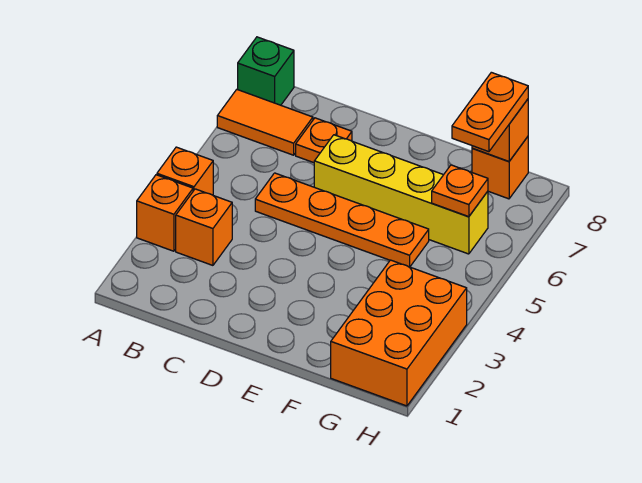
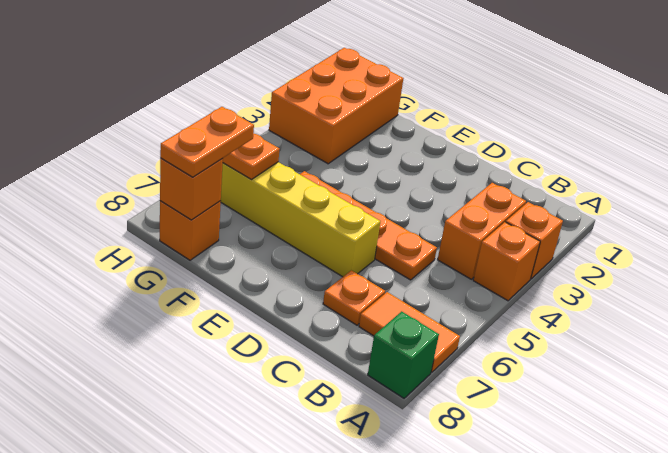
orange 1x1 brick [176,189,232,265] -> orange 1x2 brick [438,183,526,279]

